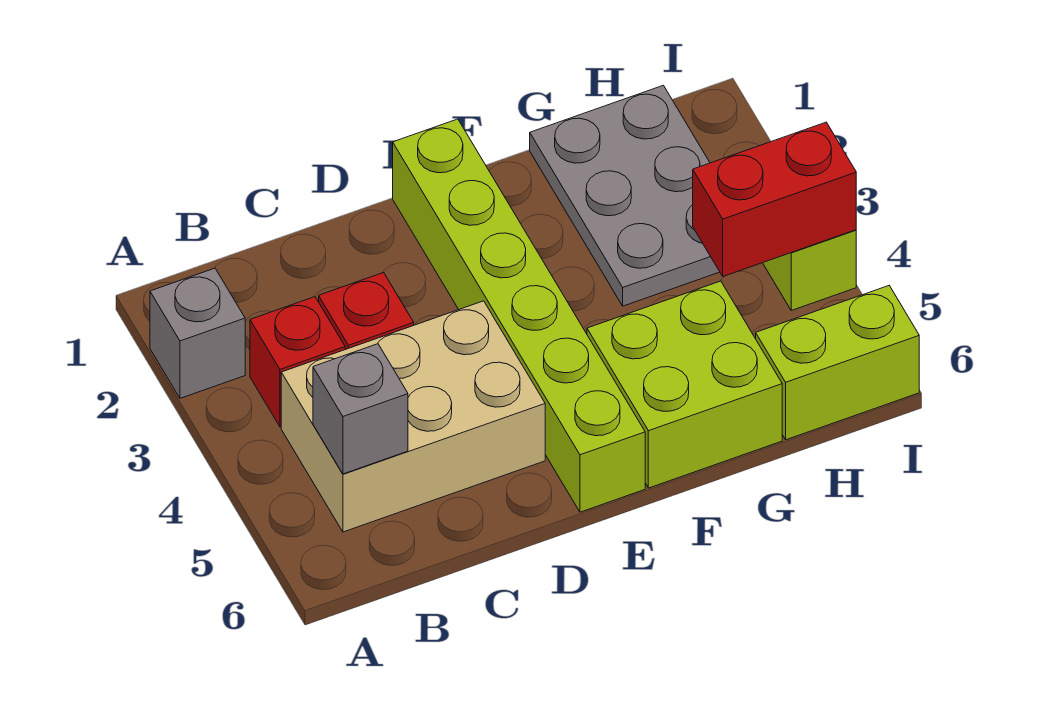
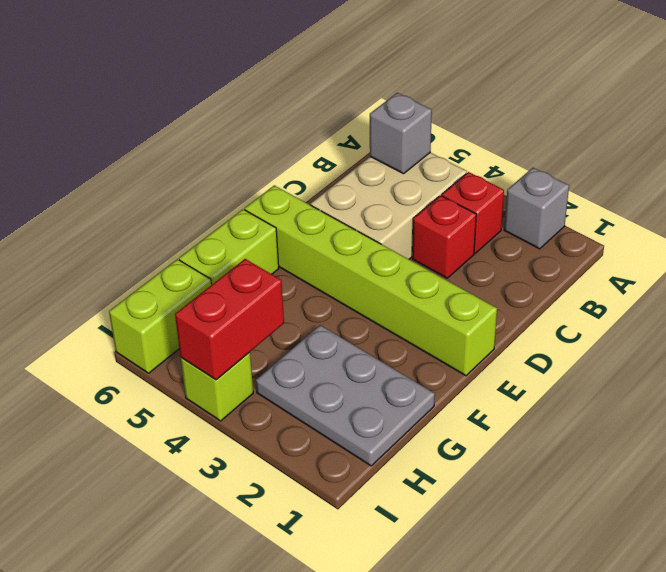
lime 2x2 brick [587,281,782,488] -> lime 1x2 brick [179,209,279,285]

